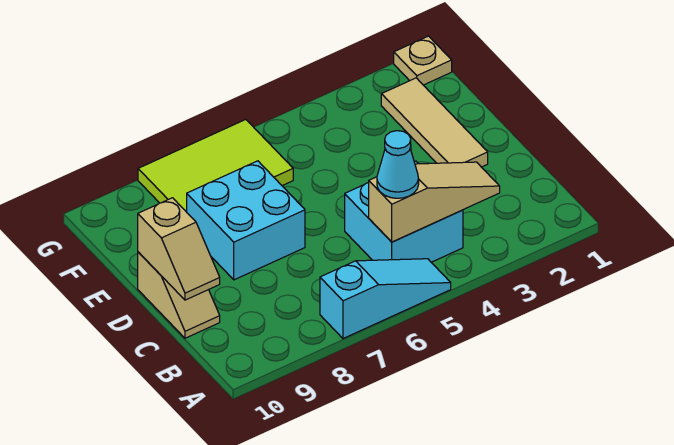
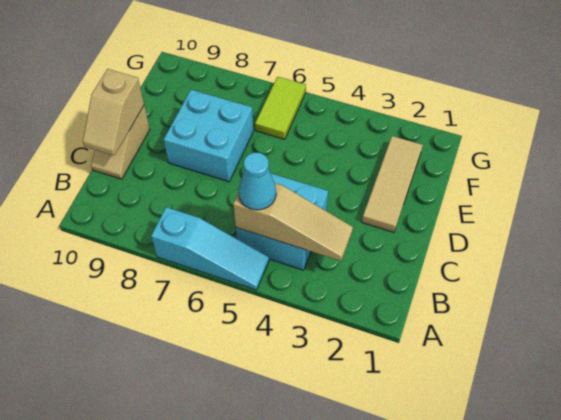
lime 2x3 tile [138,120,293,212] -> lime 1x2 tile [255,77,306,139]
tan 1x1 plate [394,36,452,85] -> none

